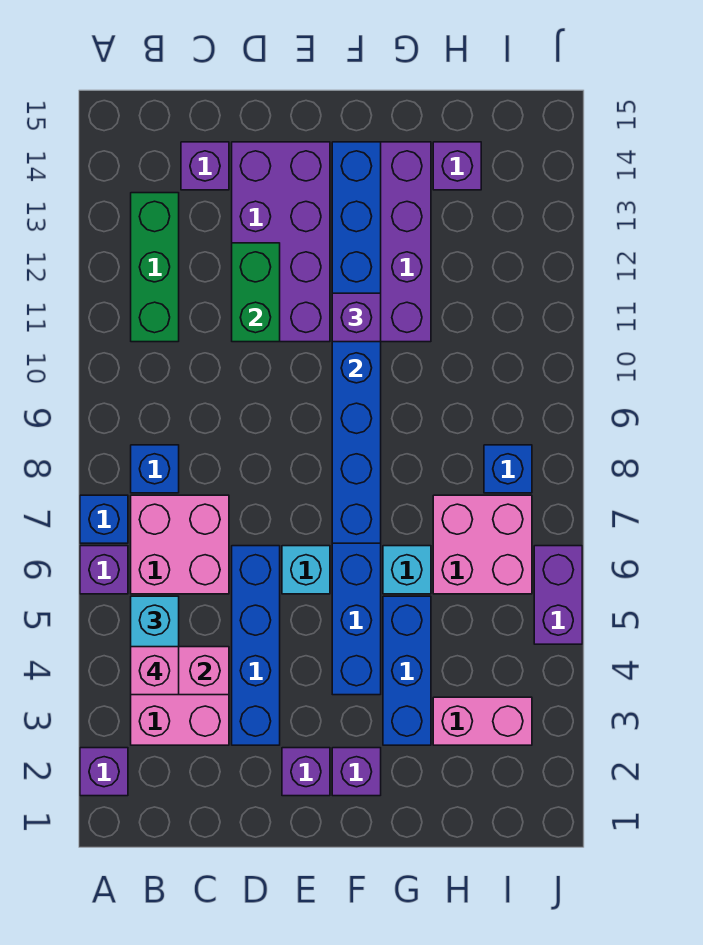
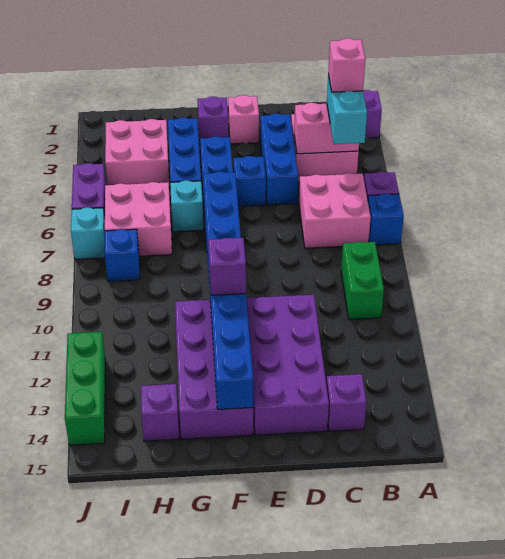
blue 1x1 brick [131,445,179,493] -> blue 1x1 brick moved to [233,156,266,206]
green 1x3 brick [131,193,179,342] -> green 1x3 brick moved to [65,332,105,445]
blue 1x4 brick [232,546,280,745] -> blue 1x3 brick [260,113,298,205]
green 1x2 brick [232,243,280,342] -> green 1x2 brick moved to [341,242,384,320]
purple 1x1 brick [282,748,330,796] -> pink 1x1 brick [228,95,259,144]
cyan 1x1 brick [282,546,330,594] -> cyan 1x1 brick moved to [71,207,105,259]
pink 1x2 brick [433,697,532,745] -> pink 2x2 brick [105,119,170,188]

